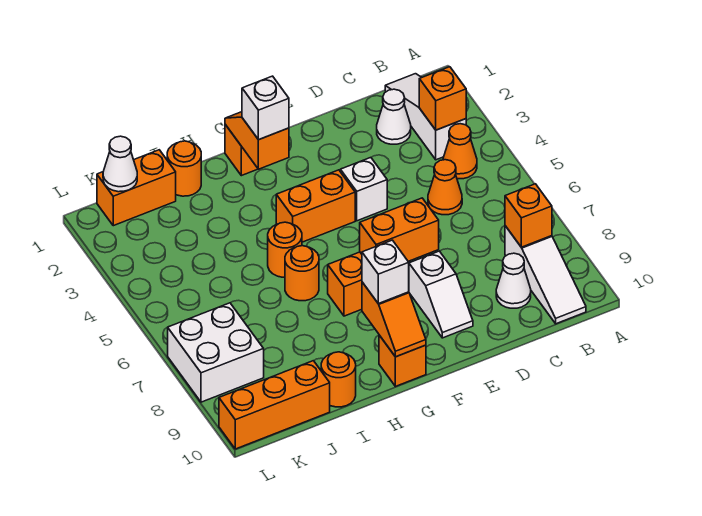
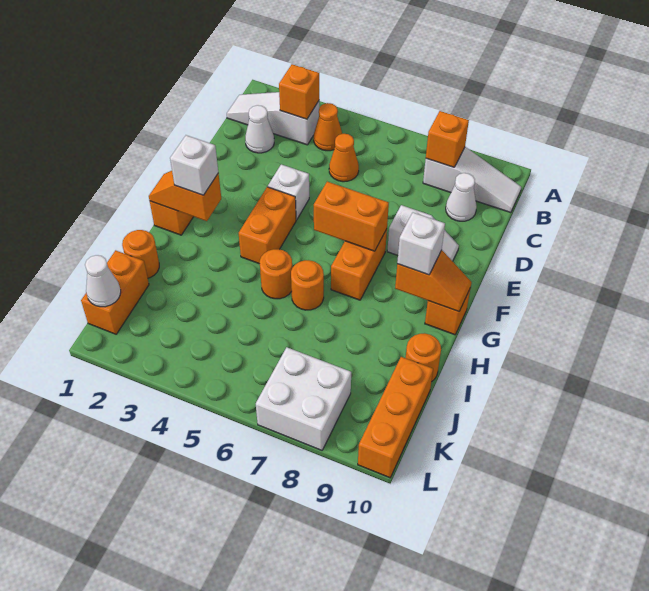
orange 1x2 brick [360,198,439,261] -> orange 1x2 brick turned to [314,182,389,251]

